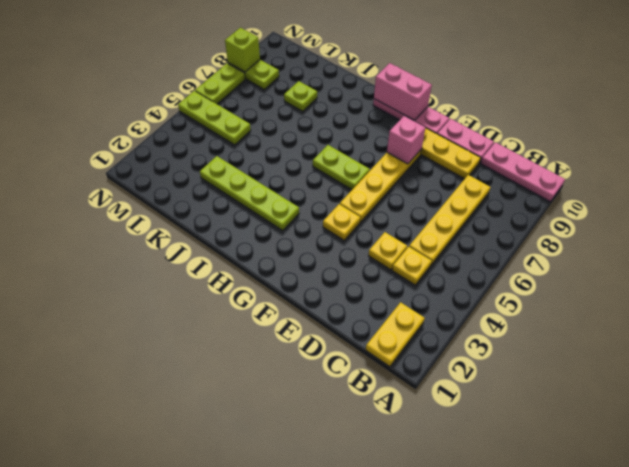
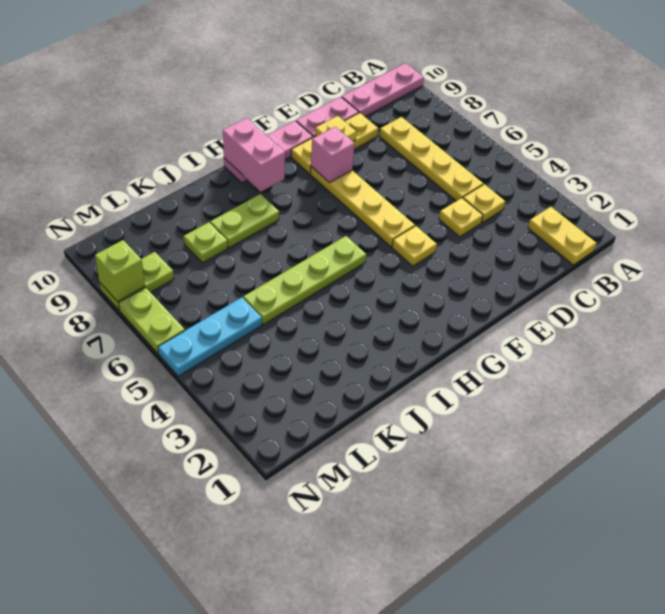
none -> yellow 1x1 plate [315,116,356,142]
lime 1x2 plate [313,145,370,190] -> lime 1x2 plate moved to [210,194,279,248]
pink 1x2 brick [374,63,432,120] -> pink 1x2 brick turned to [223,118,285,192]
lime 1x4 plate [200,156,299,230] -> lime 1x4 plate moved to [243,236,366,325]
lime 1x3 plate [178,91,251,145] -> cyan 1x3 plate [158,297,262,376]

